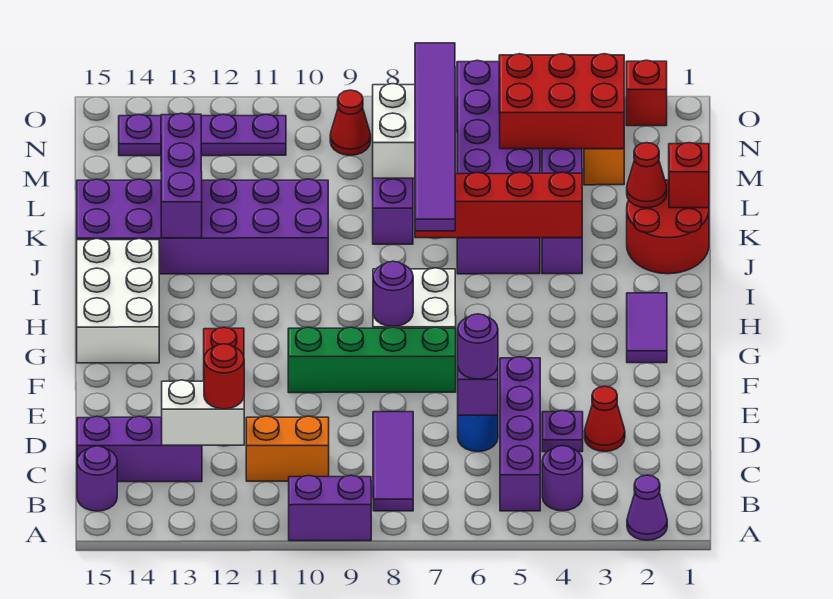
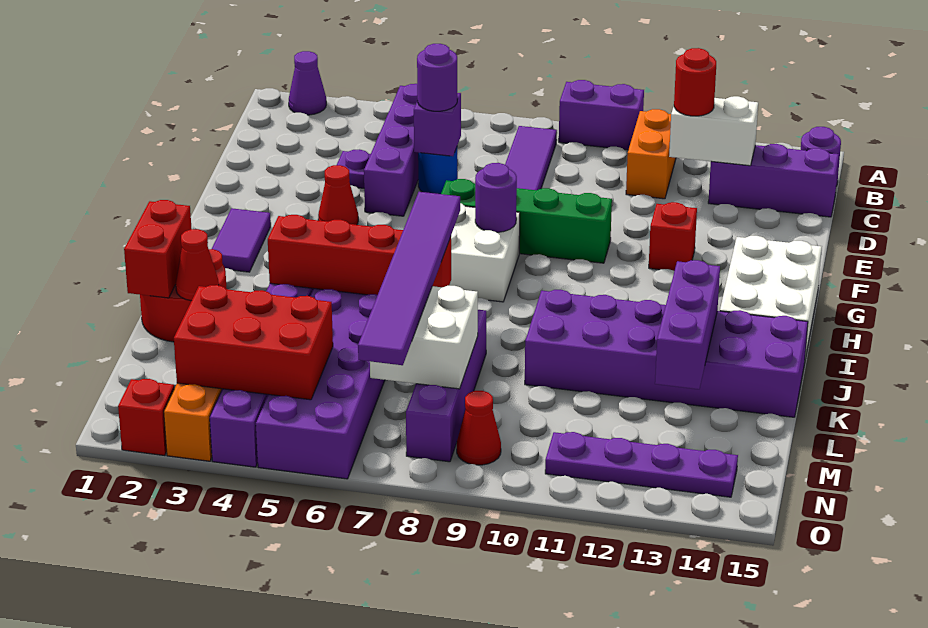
purple 1x1 round brick [542,446,583,511] -> none
orange 1x2 brick [246,416,329,481] -> orange 1x2 brick turned to [626,109,676,199]
red 1x1 cone [585,386,625,452] -> red 1x1 cone moved to [318,165,358,225]
red 1x1 brick [669,143,709,208] -> red 1x2 brick [124,200,192,298]

